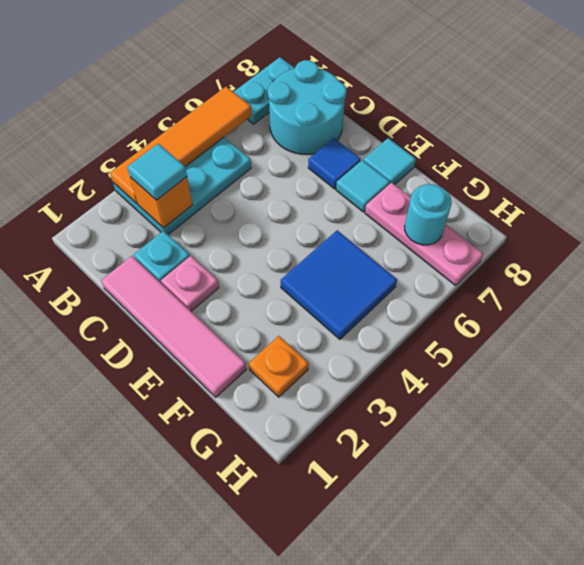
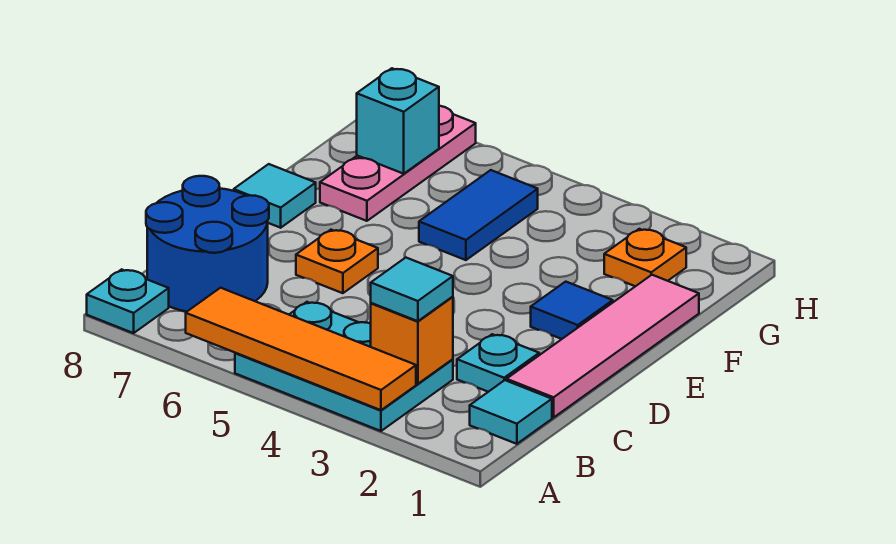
cyan 1x2 plate [234,57,294,124] -> cyan 1x1 plate [87,269,169,333]
cyan 2x2 round brick [268,60,346,154] -> blue 2x2 round brick [146,176,269,312]
pink 1x1 plate [161,256,219,311] -> none
none -> orange 1x1 plate [296,230,378,293]
blue 1x1 tile [308,138,361,189] -> blue 1x1 tile moved to [531,282,613,339]
cyan 1x1 tile [336,160,390,212] -> cyan 1x1 tile moved to [470,380,552,444]
blue 2x2 tile [280,230,397,339] -> blue 1x2 tile [419,170,538,260]
cyan 1x1 round brick [405,184,452,245] -> cyan 1x1 brick [357,68,439,174]

